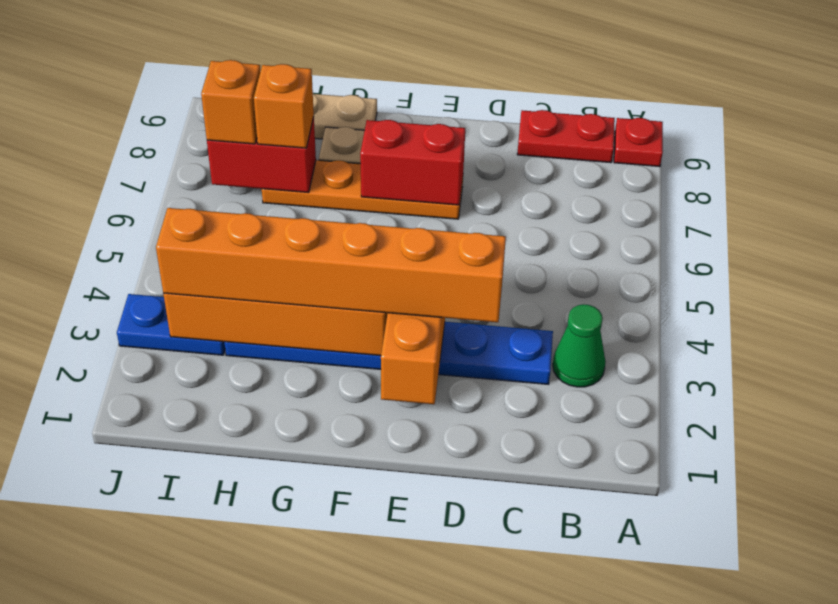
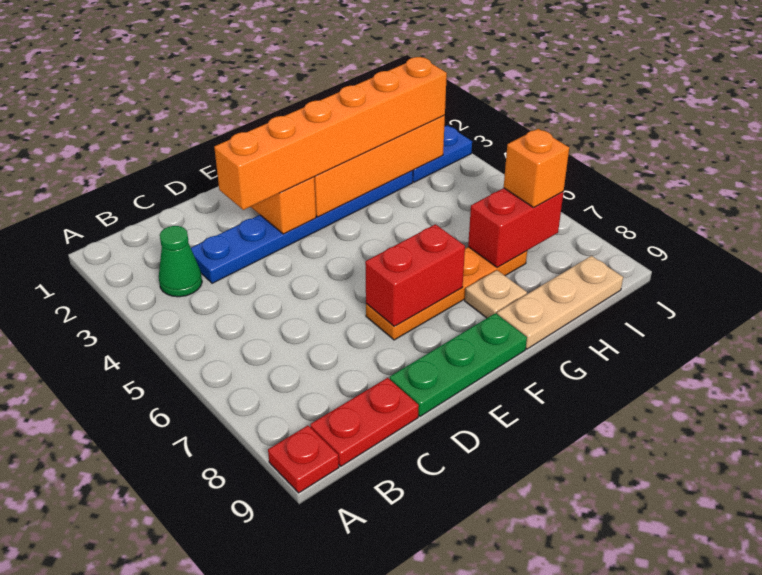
none -> green 1x3 plate [390,313,527,416]
orange 1x1 brick [254,64,314,148] -> none

